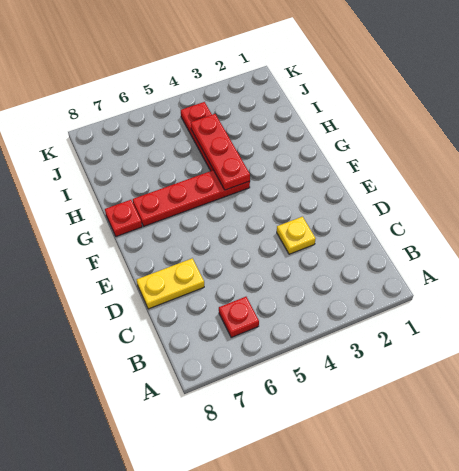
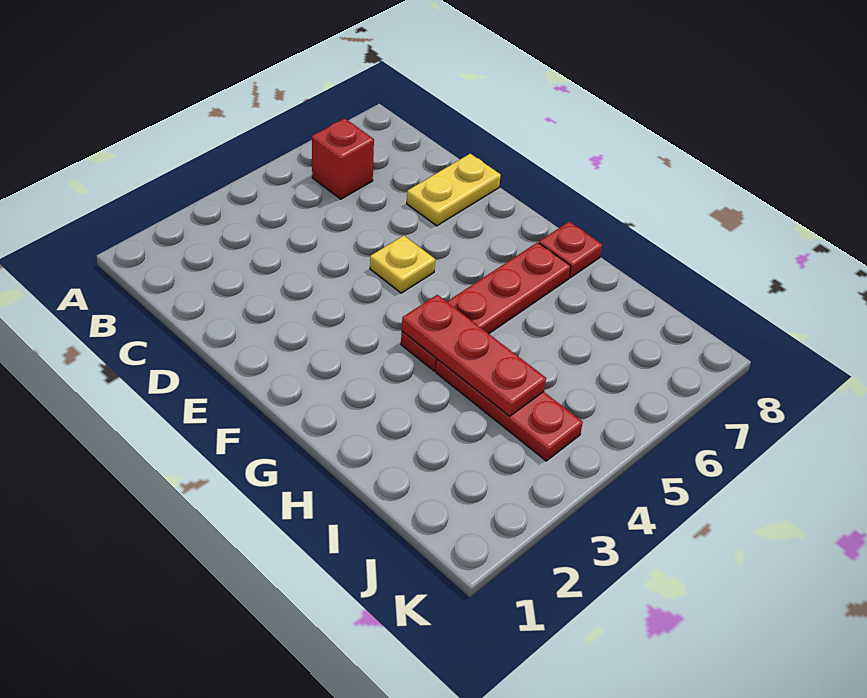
red 1x1 plate [219,297,259,338] -> red 1x1 brick [312,118,374,199]
yellow 1x1 plate [277,217,316,254] -> yellow 1x1 plate moved to [370,236,435,293]

